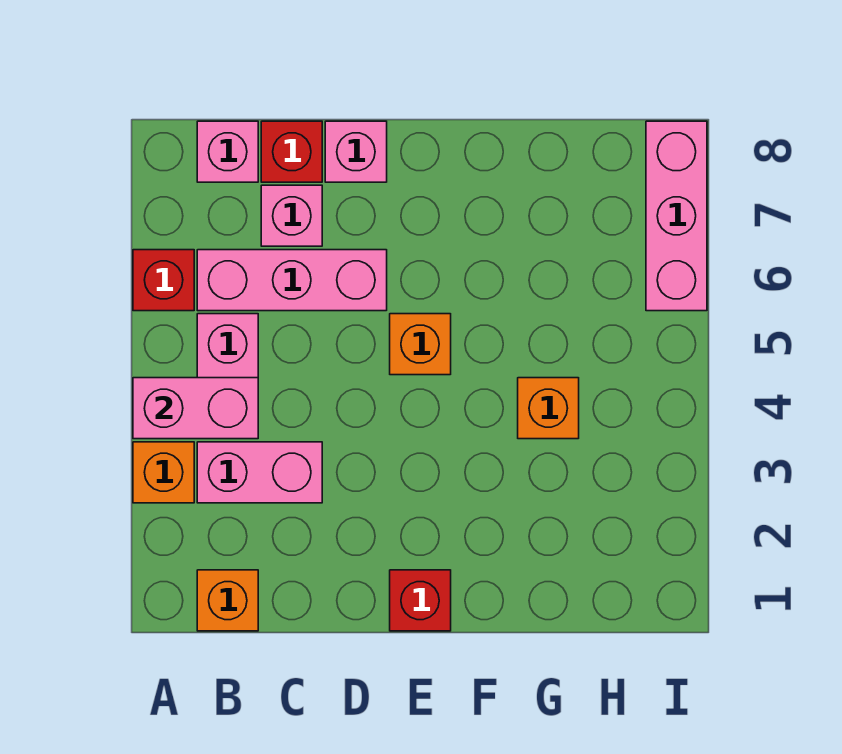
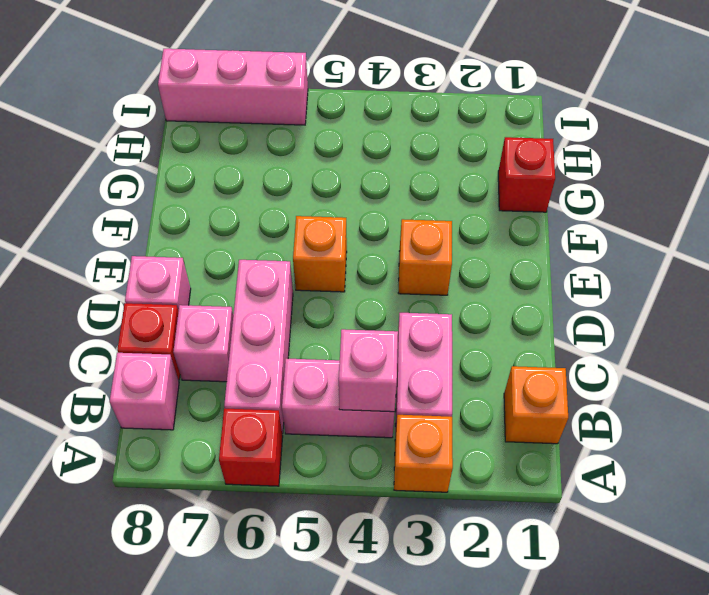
pink 1x2 brick [133,378,258,439] -> pink 1x1 brick [339,329,398,412]
red 1x1 brick [390,570,451,631] -> red 1x1 brick moved to [498,137,555,212]
orange 1x1 brick [518,378,579,439] -> orange 1x1 brick moved to [399,219,452,295]

